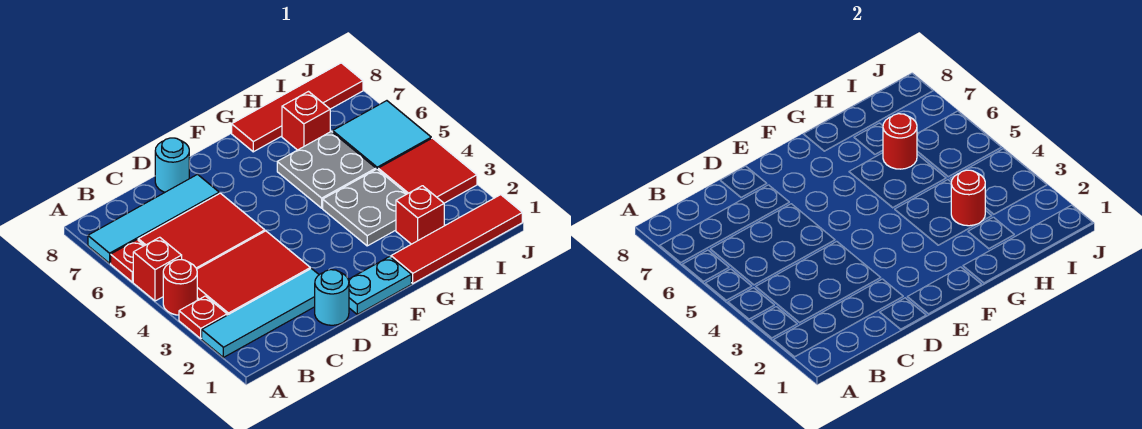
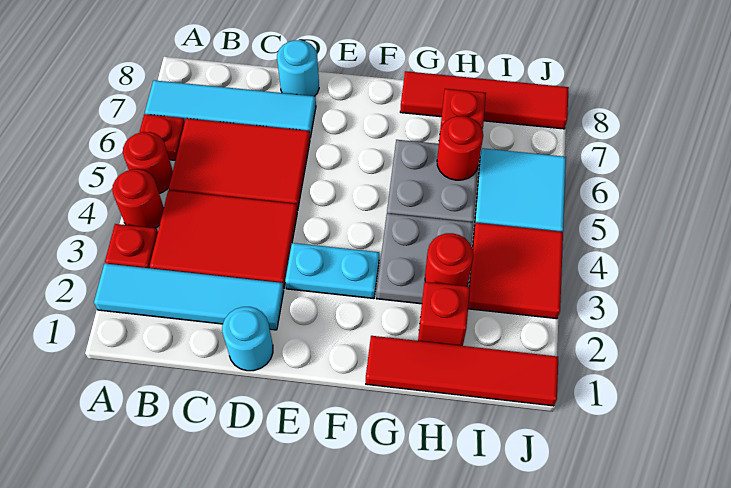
red 1x1 brick [133,237,182,301] -> red 1x1 round brick [123,132,173,194]
cyan 1x2 plate [348,256,411,314] -> cyan 1x2 plate moved to [285,243,379,299]

